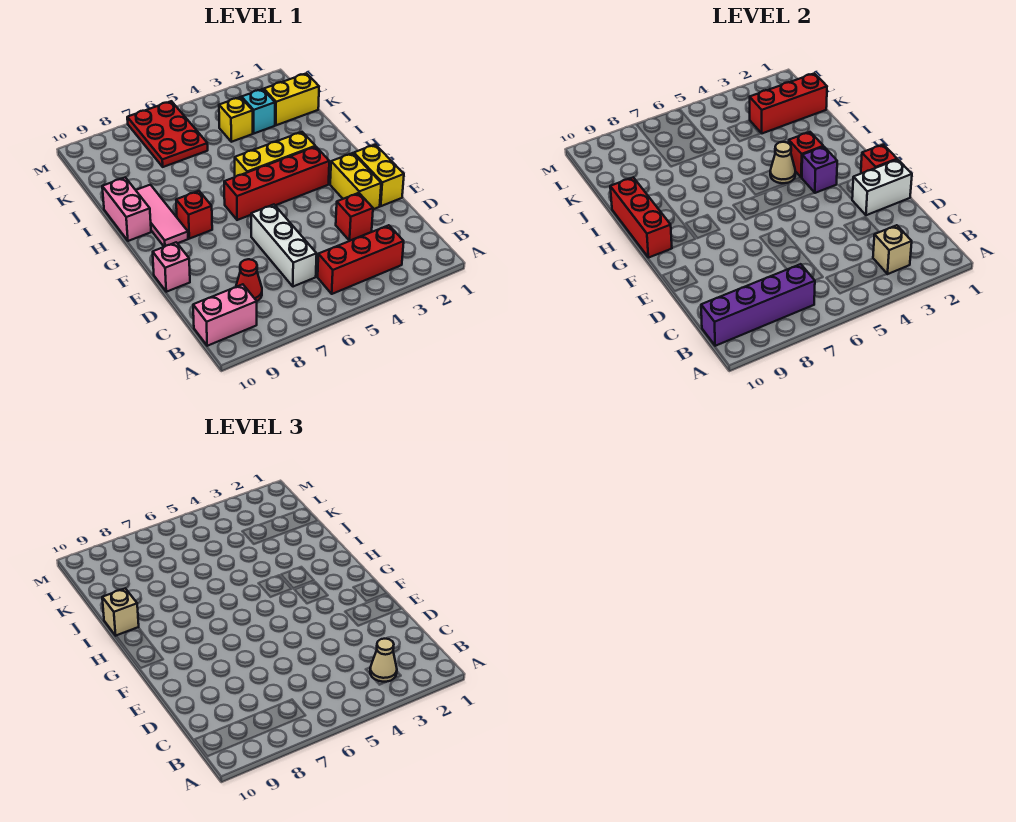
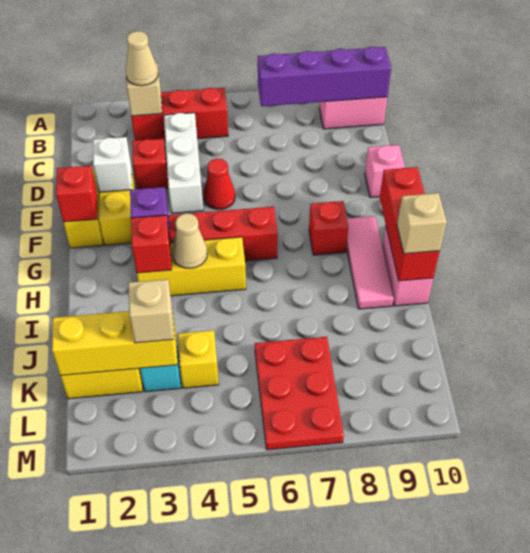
white 1x3 brick [251,205,317,287] -> white 1x3 brick moved to [164,113,203,213]
red 1x1 cone [236,259,262,301] -> red 1x1 cone moved to [204,159,235,210]
white 1x2 brick [852,160,912,215] -> white 1x1 brick [93,137,132,192]
red 1x3 brick [750,73,827,133] -> yellow 1x3 brick [52,310,178,376]
none -> tan 1x1 brick [128,279,174,343]

